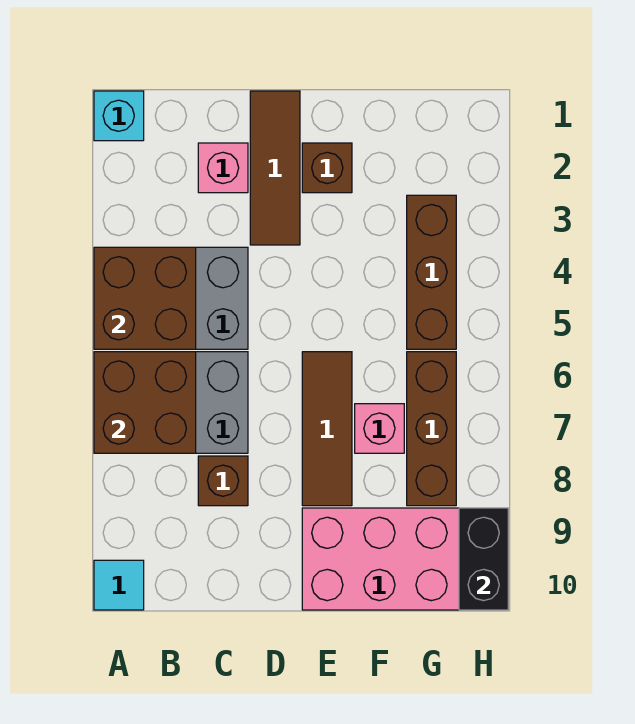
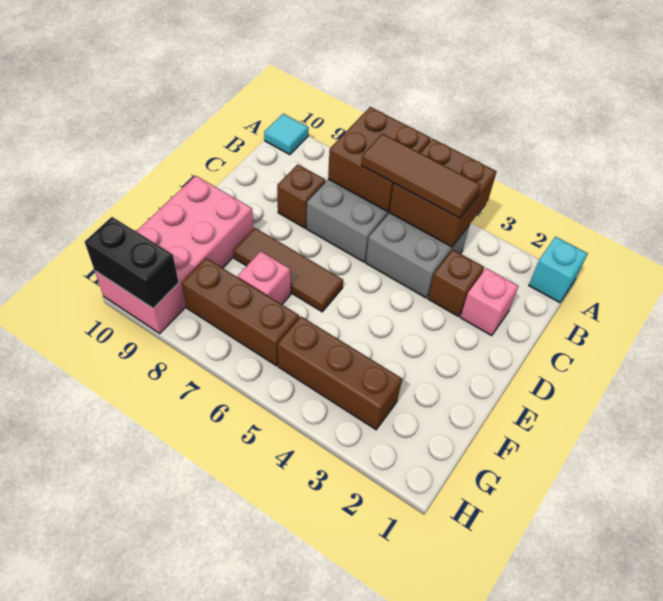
brown 1x3 tile [250,91,300,245] -> brown 1x3 tile moved to [361,134,481,218]
brown 1x1 brick [302,143,352,193] -> brown 1x1 brick moved to [428,250,484,317]

